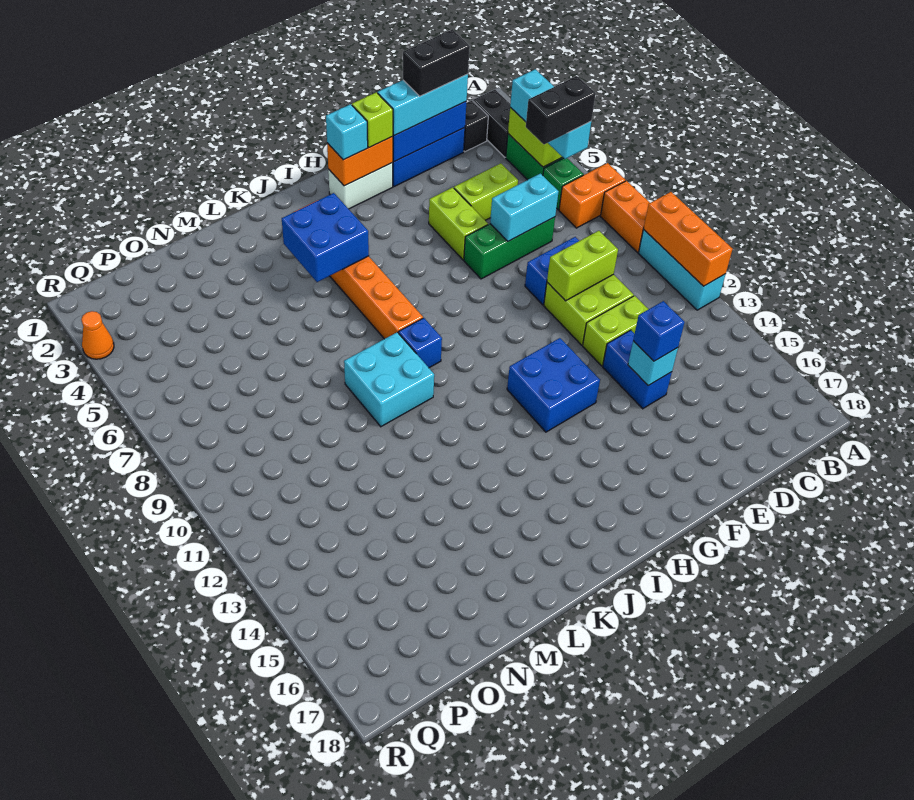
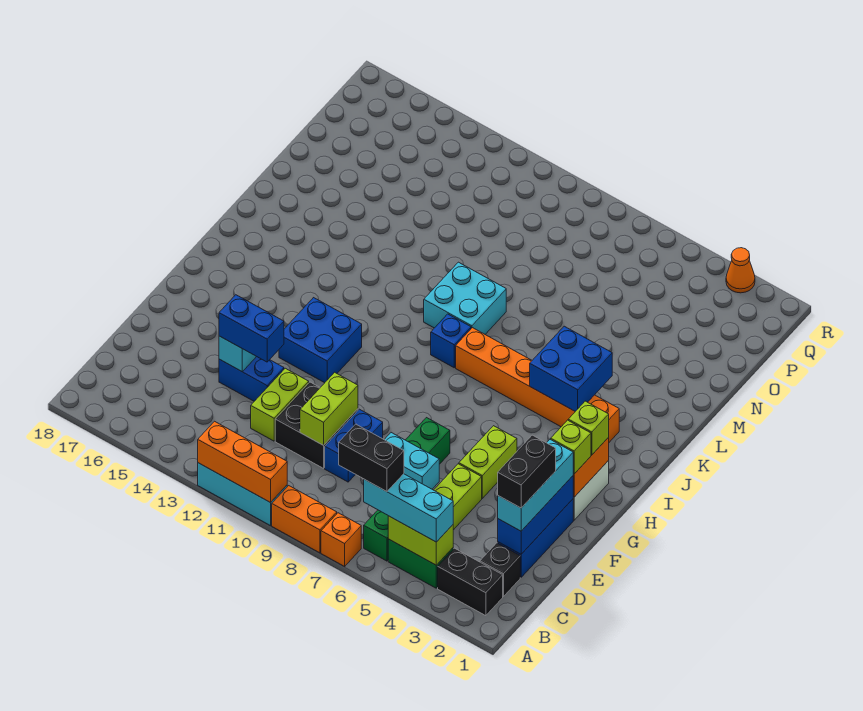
orange 1x2 brick [559,163,625,228] -> orange 1x1 brick [321,513,361,566]
black 1x2 brick [526,76,596,144] -> black 1x2 brick turned to [339,424,404,492]
cyan 1x2 brick [490,174,559,241] -> cyan 1x2 brick turned to [384,433,439,489]
lime 2x2 brick [544,274,634,345] -> black 2x2 brick [275,382,358,468]
blue 1x1 brick [633,301,685,361] -> blue 1x2 brick [219,295,284,362]
lime 1x2 brick [429,187,488,260] -> lime 1x2 brick turned to [459,426,517,498]
cyan 1x1 brick [326,104,368,160] -> lime 1x1 brick [568,401,609,455]

